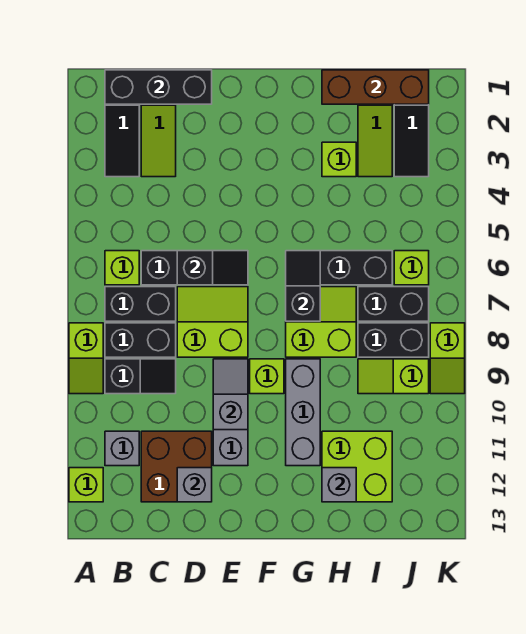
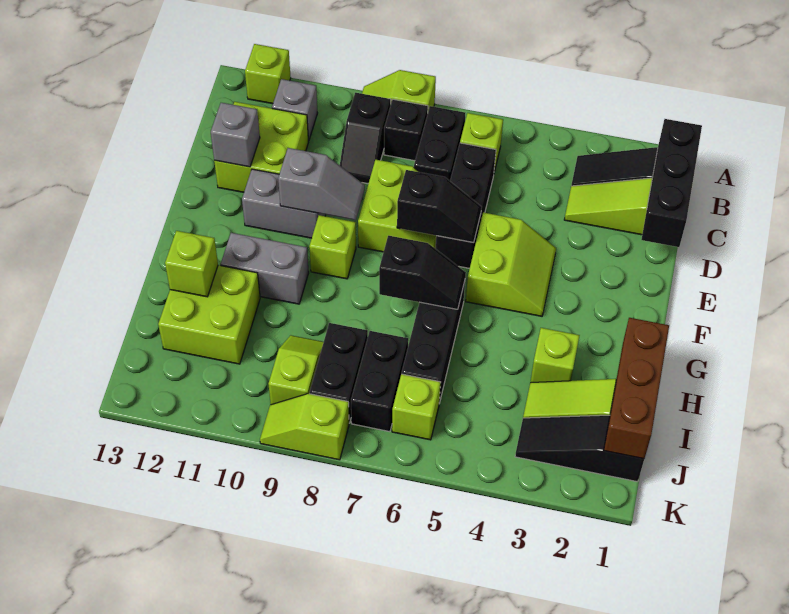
black 1x2 brick [105,323,176,357] -> black 1x1 brick [384,99,428,161]
brown 2x2 brick [141,431,212,502] -> lime 2x2 brick [214,102,308,192]
black 1x2 slope [177,251,248,285] -> black 1x2 slope turned to [397,170,482,243]
lime 2x2 slope [286,287,356,357] -> lime 2x2 slope moved to [466,212,556,316]
grey 1x3 brick [286,359,320,466] -> grey 1x2 brick [221,233,309,304]
grey 1x1 brick [322,468,356,502] -> lime 1x1 brick [165,231,218,297]

